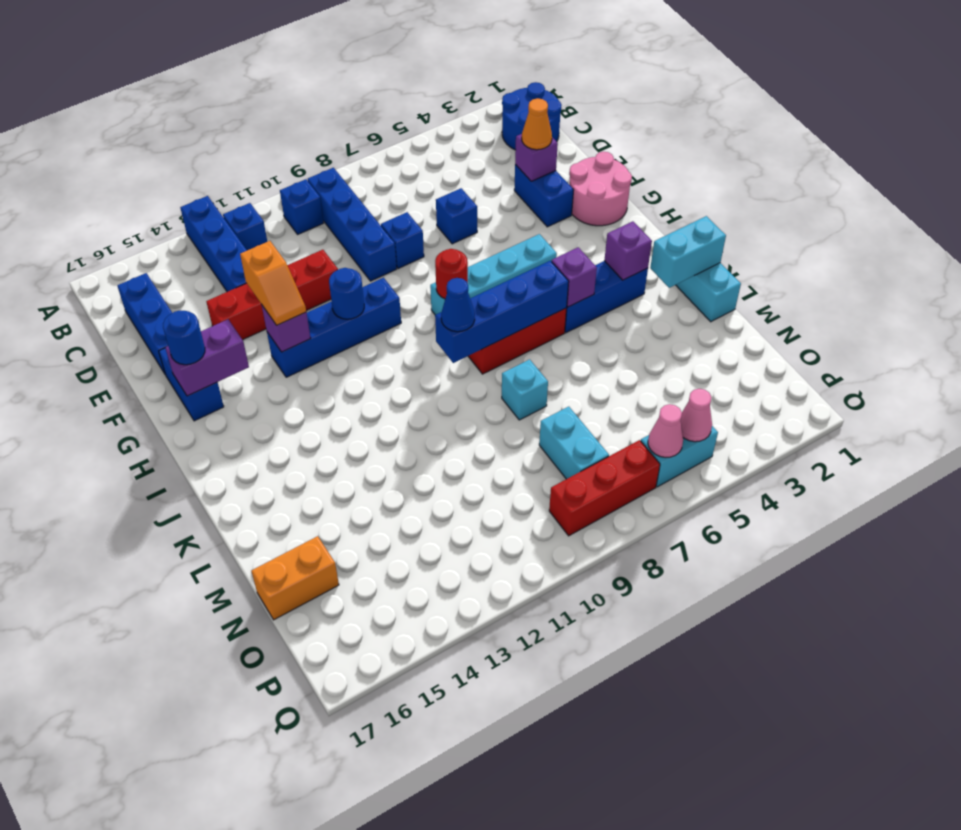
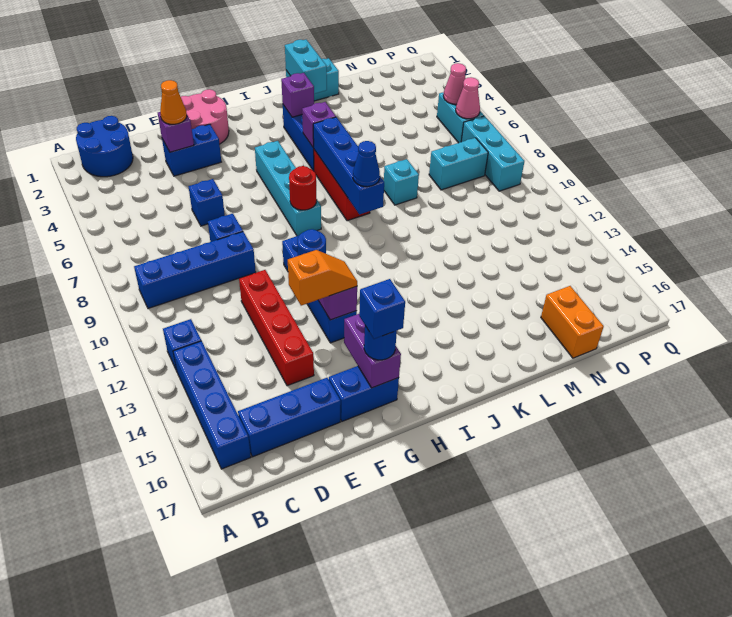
blue 1x4 brick [180,196,247,292] -> blue 1x4 brick turned to [173,341,251,469]
blue 1x1 brick [280,179,324,234] -> blue 1x1 brick moved to [359,279,405,339]
red 1x3 brick [549,440,660,536] -> cyan 1x3 brick [461,116,524,191]

